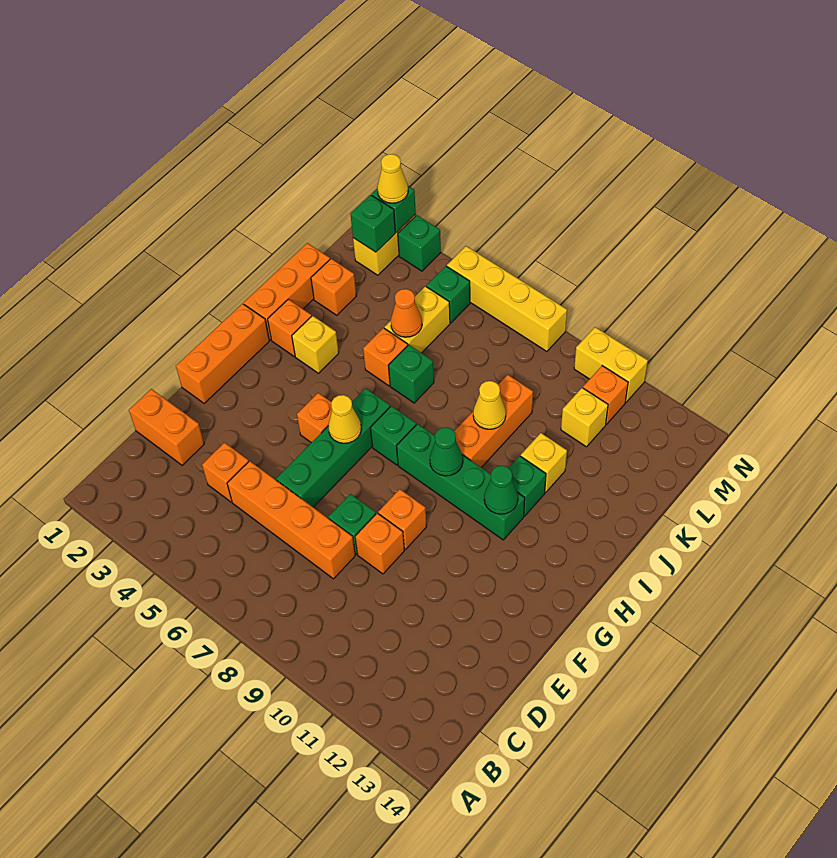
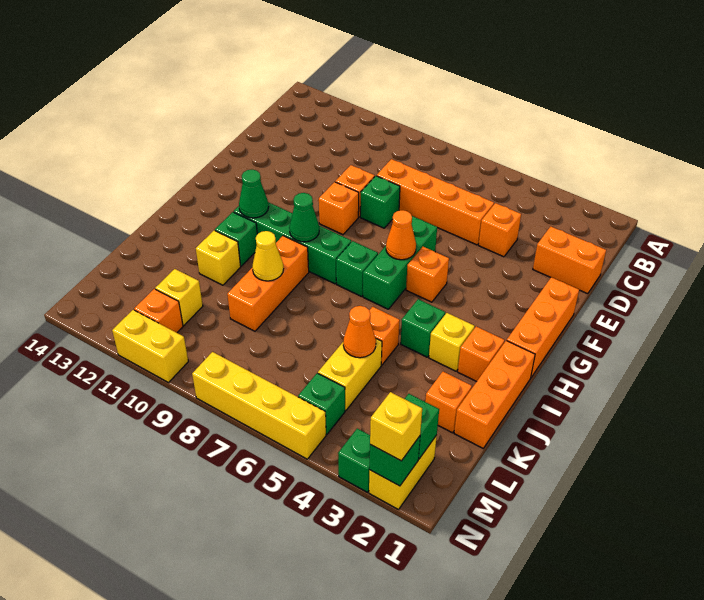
green 1x4 brick [276,388,390,507] -> green 1x3 brick [363,216,437,309]
yellow 1x1 cone [328,395,361,443] -> orange 1x1 cone [386,210,416,260]
green 1x1 brick [388,345,434,403] -> green 1x1 brick moved to [401,299,445,357]
yellow 1x1 cone [377,154,408,203] -> yellow 1x1 brick [370,392,422,461]

